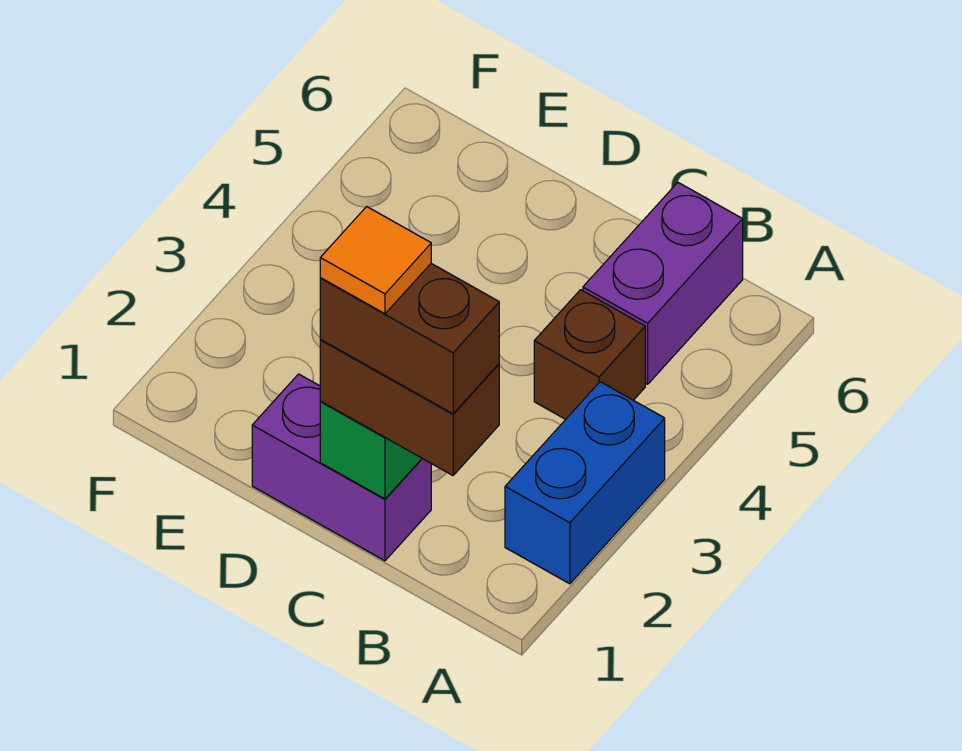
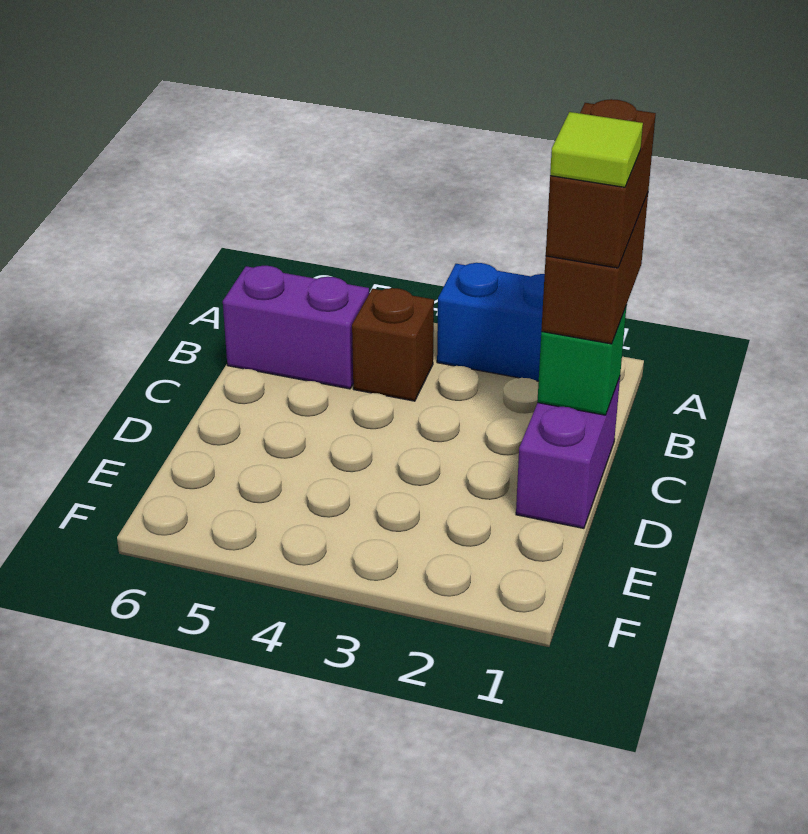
orange 1x1 tile [320,207,431,314] -> lime 1x1 tile [550,112,643,187]

